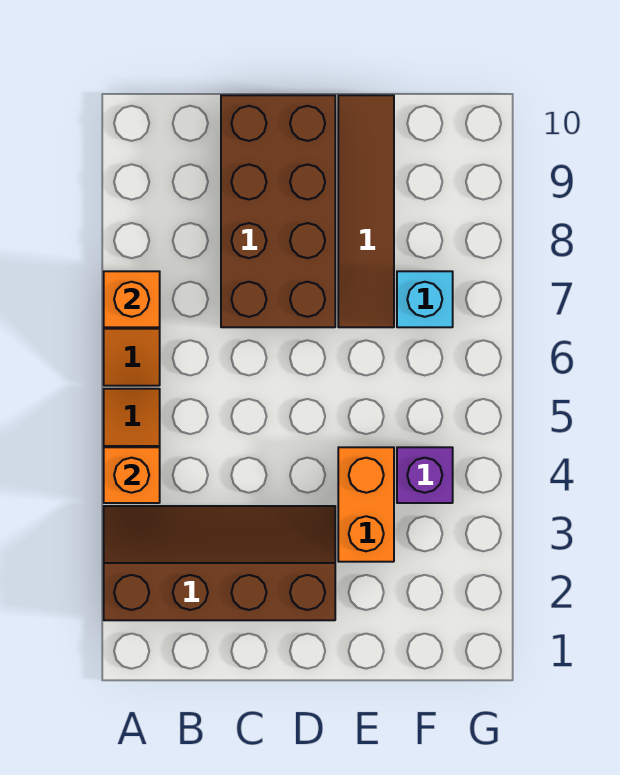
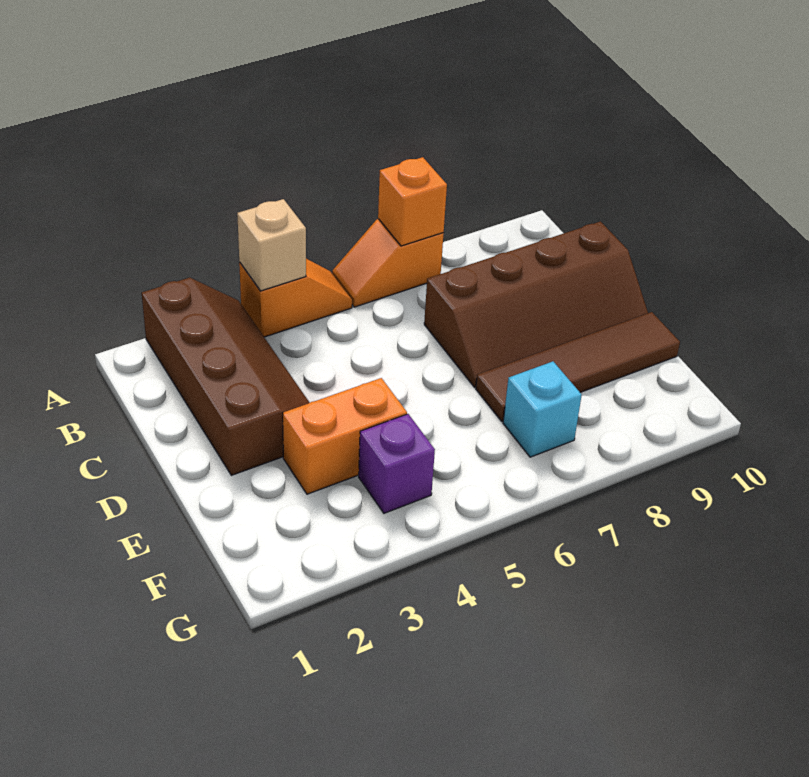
orange 1x1 brick [104,447,160,503] -> tan 1x1 brick [237,199,306,291]
brown 2x4 brick [221,95,335,327] -> brown 2x4 slope [424,221,648,387]

